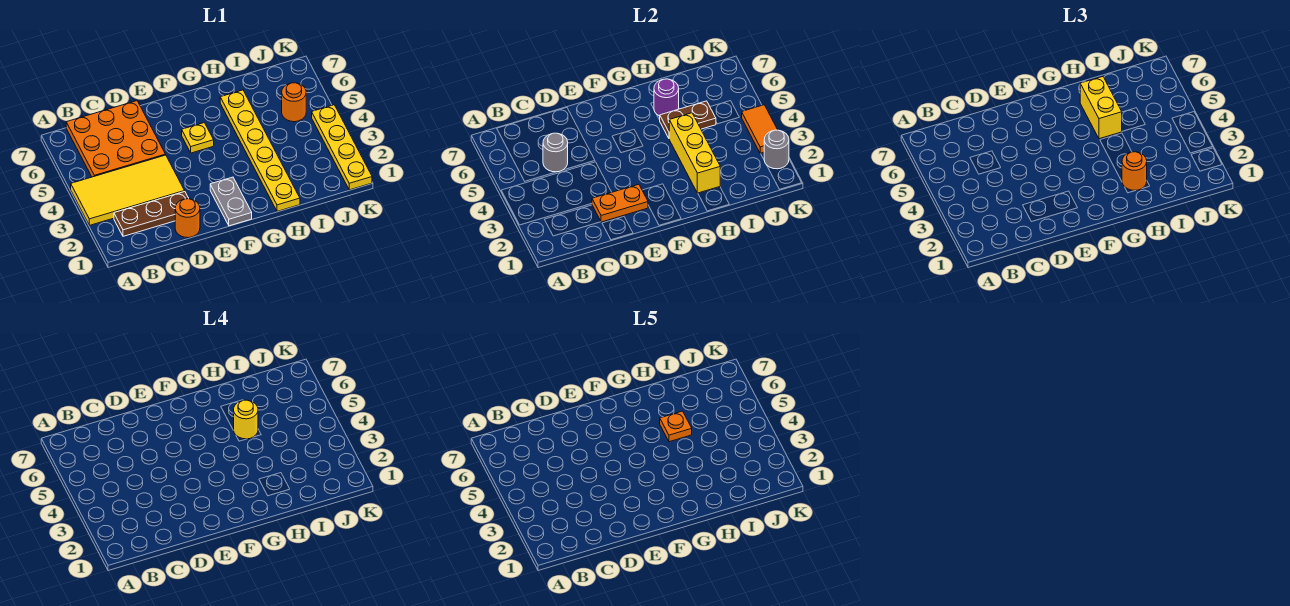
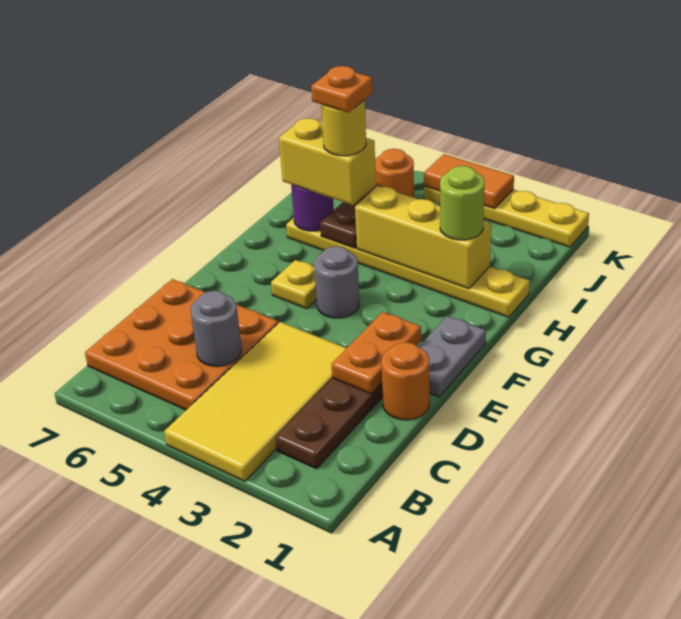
grey 1x2 plate [210,177,252,226] -> grey 1x2 plate turned to [419,316,486,397]
orange 1x1 round brick [1122,152,1147,190] -> lime 1x1 round brick [440,166,484,240]
grey 1x1 round brick [764,130,789,169] -> grey 1x1 round brick moved to [314,246,360,318]

